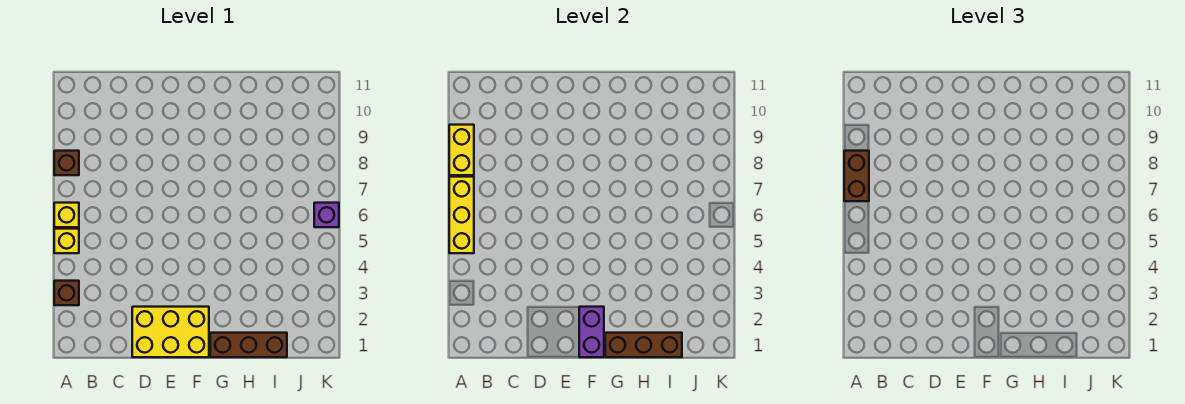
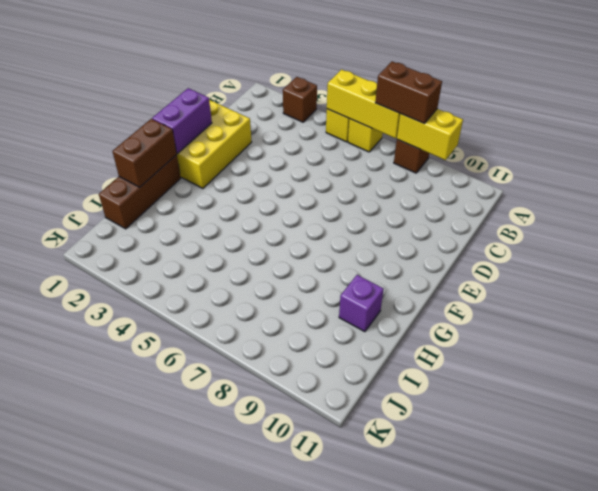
purple 1x2 brick [579,307,604,357] -> purple 1x2 brick turned to [152,88,212,153]
brown 1x3 brick [605,333,682,357] -> brown 1x2 brick [112,119,177,187]
purple 1x1 brick [314,203,339,227] -> purple 1x1 brick moved to [339,275,384,332]

